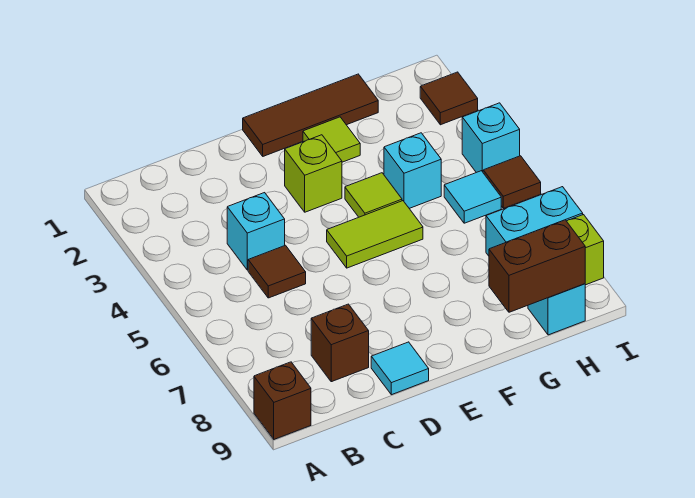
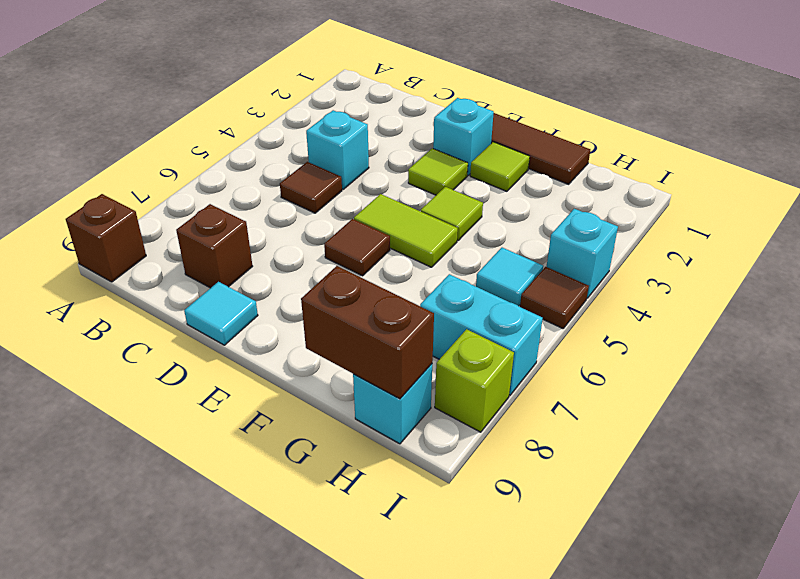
lime 1x1 brick [285,135,342,212] -> lime 1x1 tile [408,148,468,195]
cyan 1x1 brick [384,133,441,208] -> cyan 1x1 brick moved to [433,98,494,175]
brown 1x1 tile [420,72,478,125] -> brown 1x1 tile moved to [324,219,390,276]

